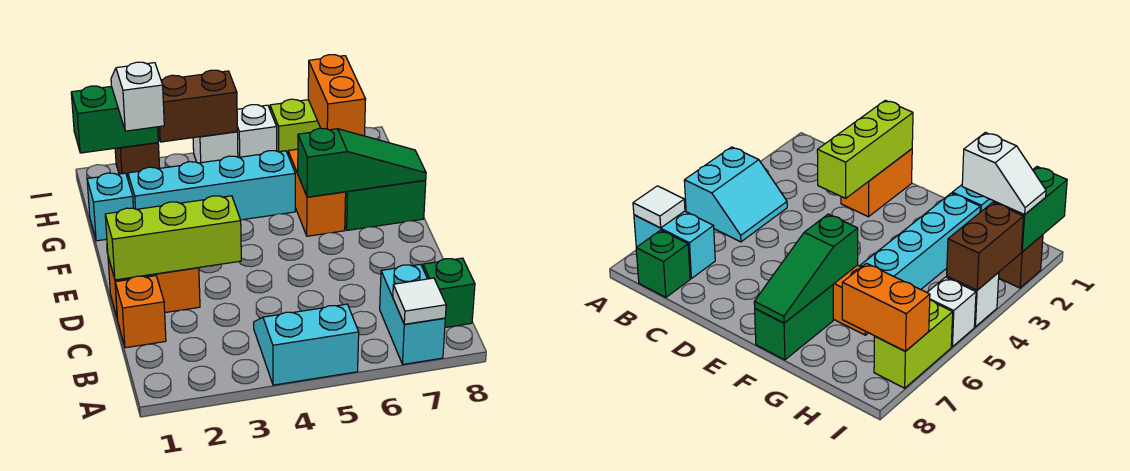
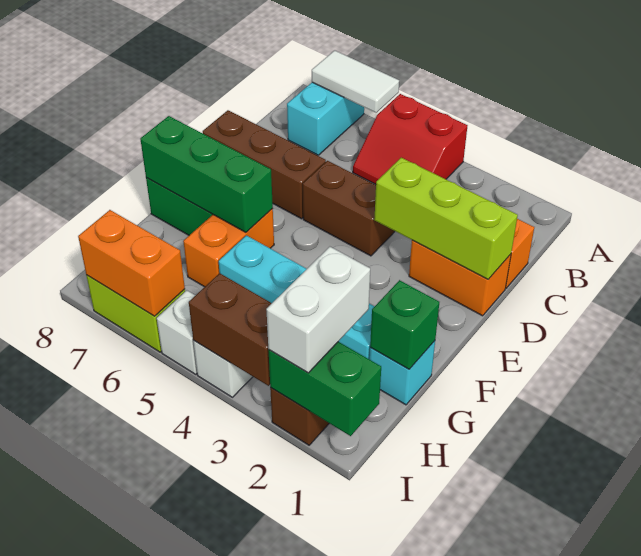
cyan 2x2 slope [254,304,359,385] -> red 2x2 slope [353,94,467,185]
white 1x1 tile [393,278,446,324] -> white 1x2 tile [312,50,399,113]
green 1x1 brick [423,258,475,328] -> green 1x1 brick moved to [370,280,439,369]
none -> brown 1x2 brick [303,161,395,256]
none -> brown 1x3 brick [203,110,326,219]
green 1x3 slope [298,128,426,197] -> green 1x3 brick [140,116,273,232]
white 1x2 slope [111,62,164,131] -> white 1x2 brick [266,247,370,373]
orange 1x2 brick [308,55,366,136] -> orange 1x2 brick turned to [78,210,185,316]

